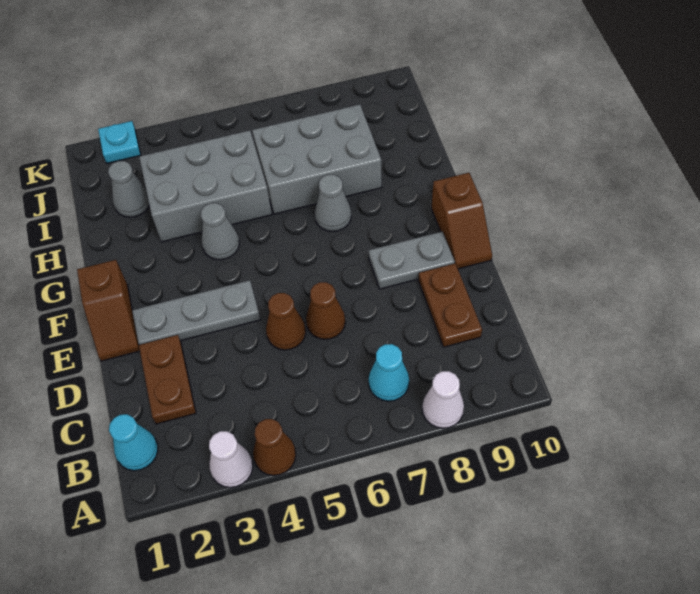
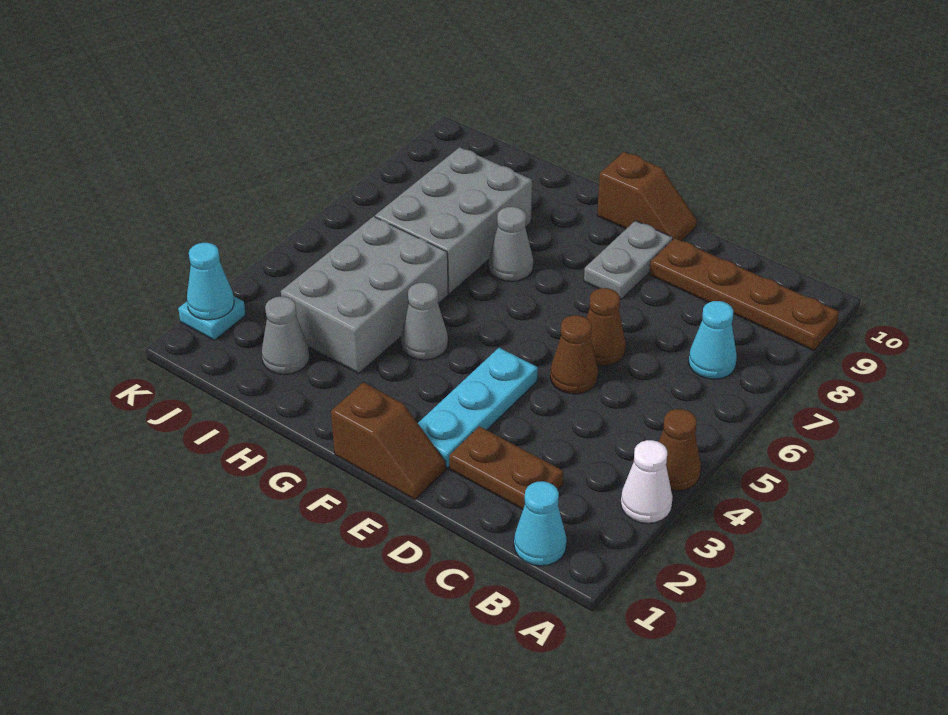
white 1x1 cone [422,371,464,428] -> none
brown 1x2 plate [418,264,482,347] -> brown 1x4 plate [649,238,839,351]
grey 1x3 plate [132,280,260,345] -> cyan 1x3 plate [418,348,538,468]
none -> cyan 1x1 cone [187,243,234,320]

